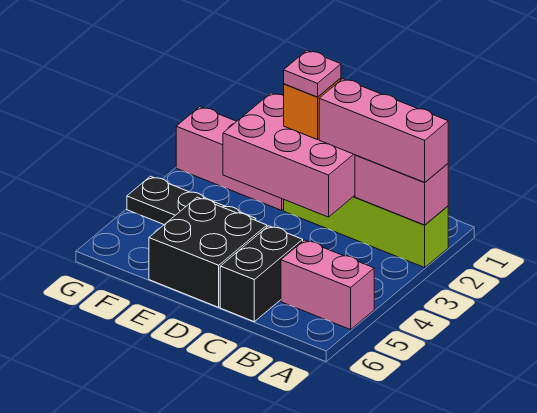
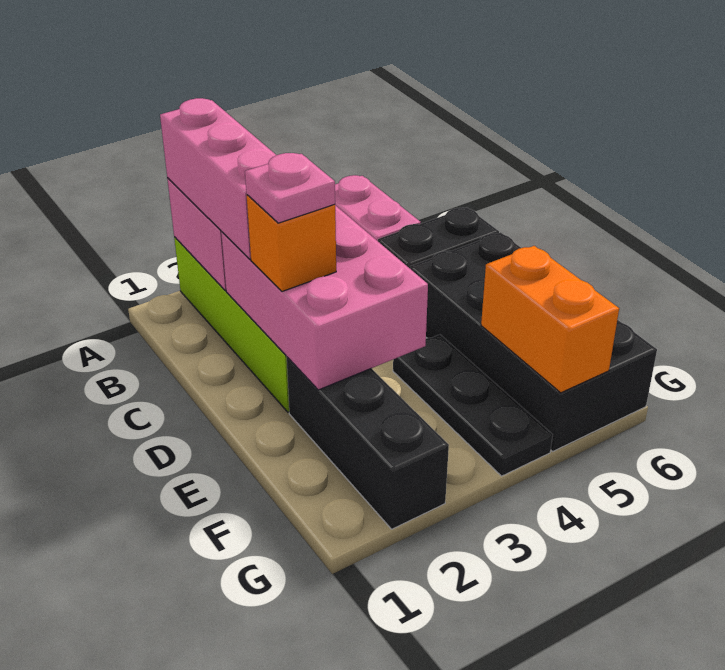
black 2x2 brick [149,197,267,307] -> black 2x4 brick [410,232,657,451]
pink 1x3 brick [176,107,284,210] -> black 1x3 brick [287,357,449,529]
none -> orange 1x2 brick [481,246,619,393]

